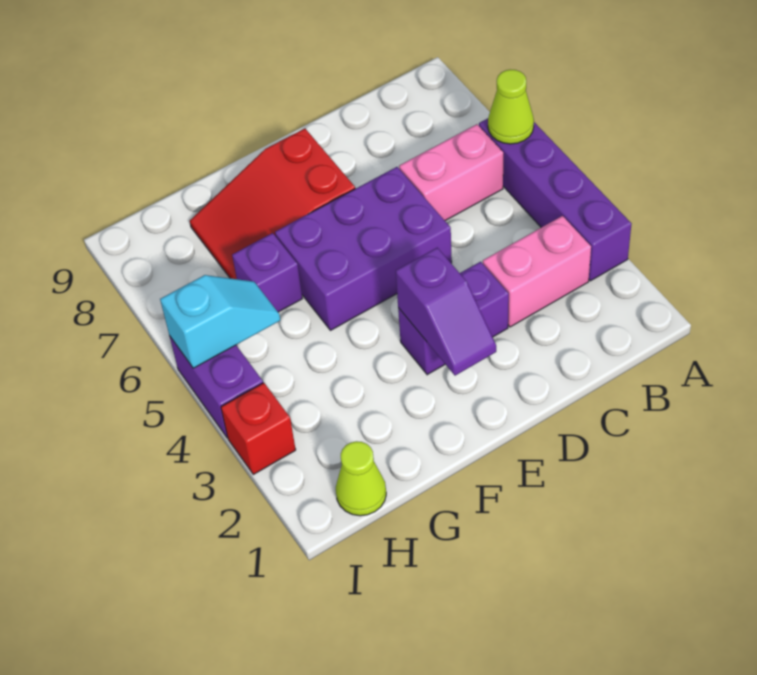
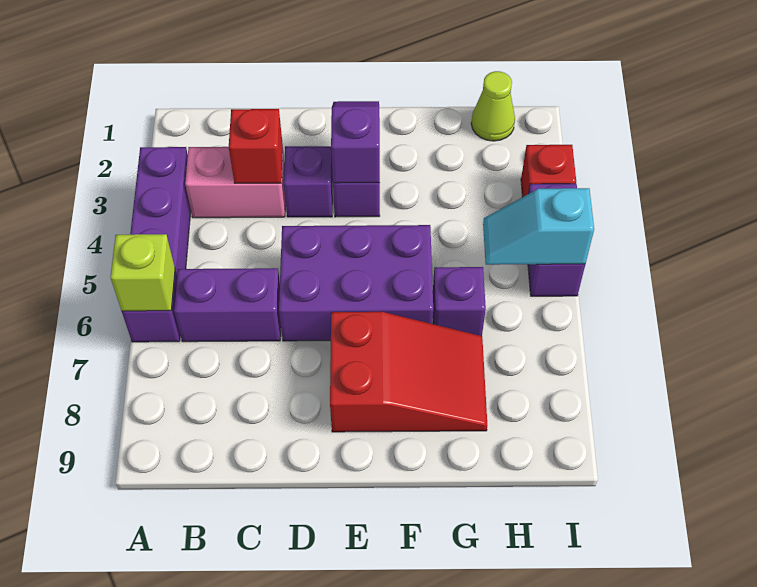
lime 1x1 cone [488,70,534,144] -> lime 1x1 brick [110,234,175,311]
pink 1x2 brick [399,124,503,221] -> purple 1x2 brick [174,268,281,342]
none -> red 1x1 brick [229,109,283,183]

